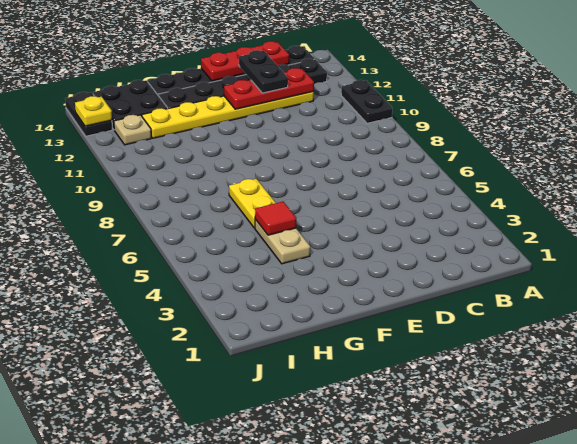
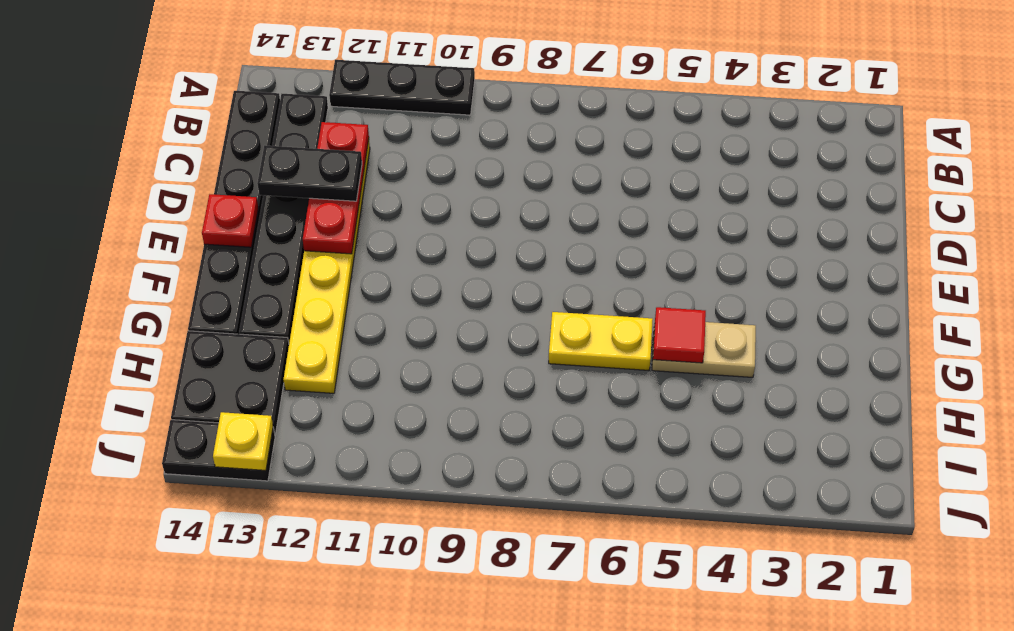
black 1x2 plate [341,80,392,123] -> black 1x3 plate [329,60,475,115]
red 1x3 plate [201,41,289,81] -> red 1x1 plate [202,194,258,247]
tan 1x1 plate [114,115,151,145] -> none

